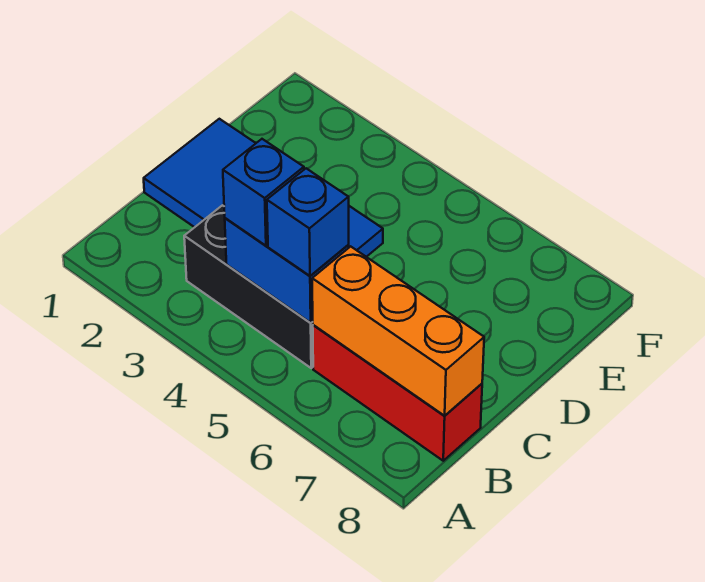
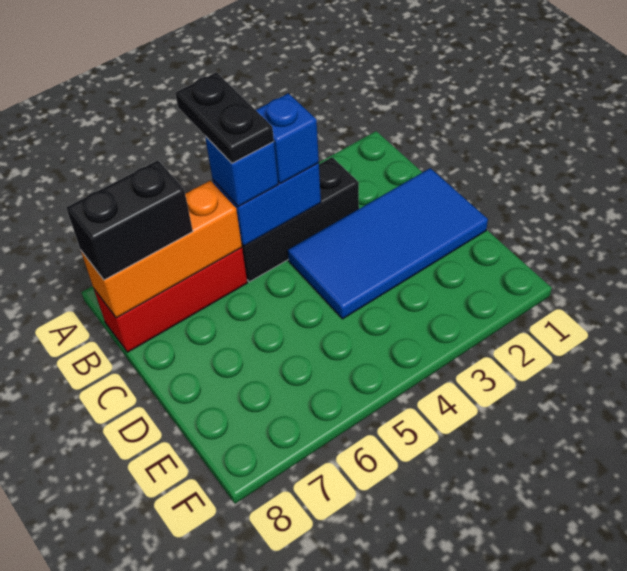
none -> black 1x2 plate [175,72,274,163]
none -> black 1x2 brick [66,160,193,280]

